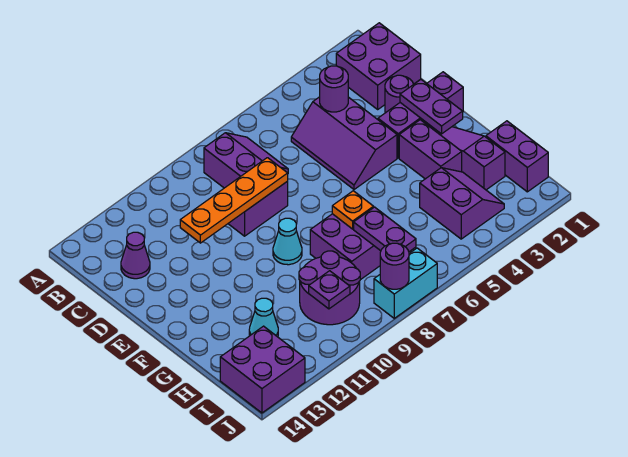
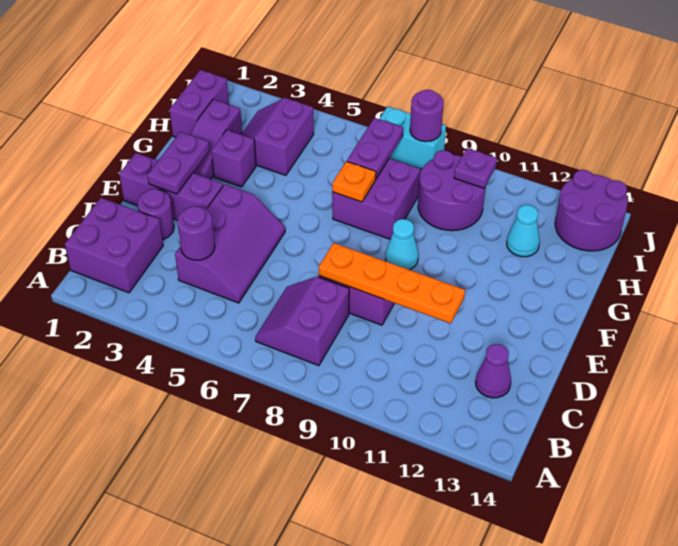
purple 1x2 brick [399,120,462,179] -> purple 1x1 brick [211,130,256,187]
purple 2x2 brick [220,326,305,413] -> purple 2x2 round brick [555,170,628,251]

